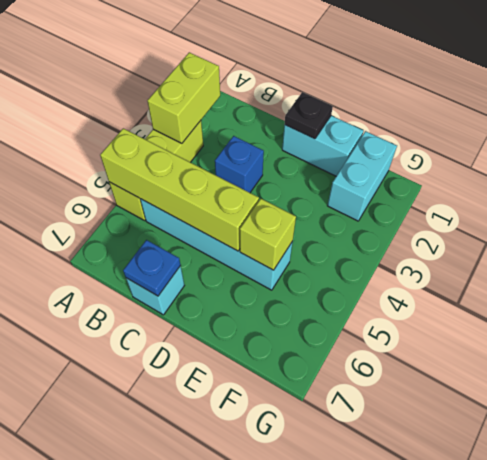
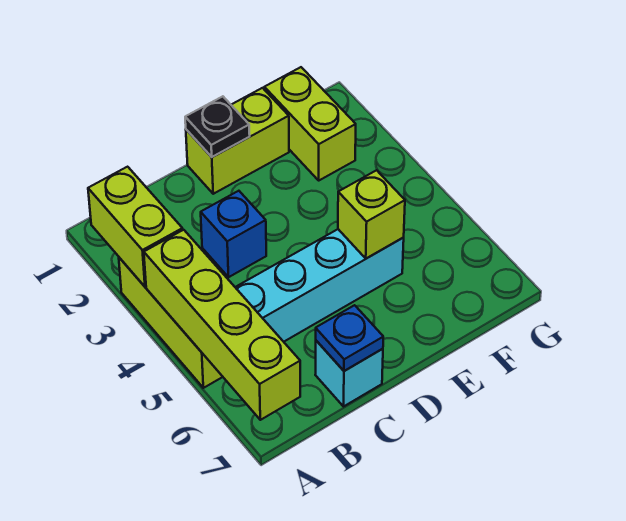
lime 1x4 brick [100,128,259,251] -> lime 1x4 brick turned to [144,230,300,420]
cyan 1x2 brick [282,116,364,176] -> lime 1x2 brick [186,88,289,194]
cyan 1x2 brick [327,131,397,221] -> lime 1x2 brick [264,67,356,180]

